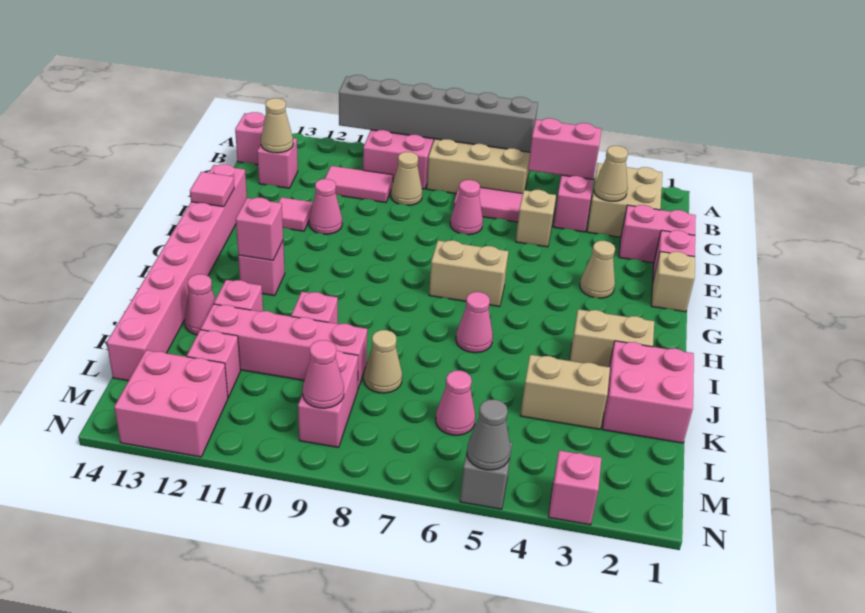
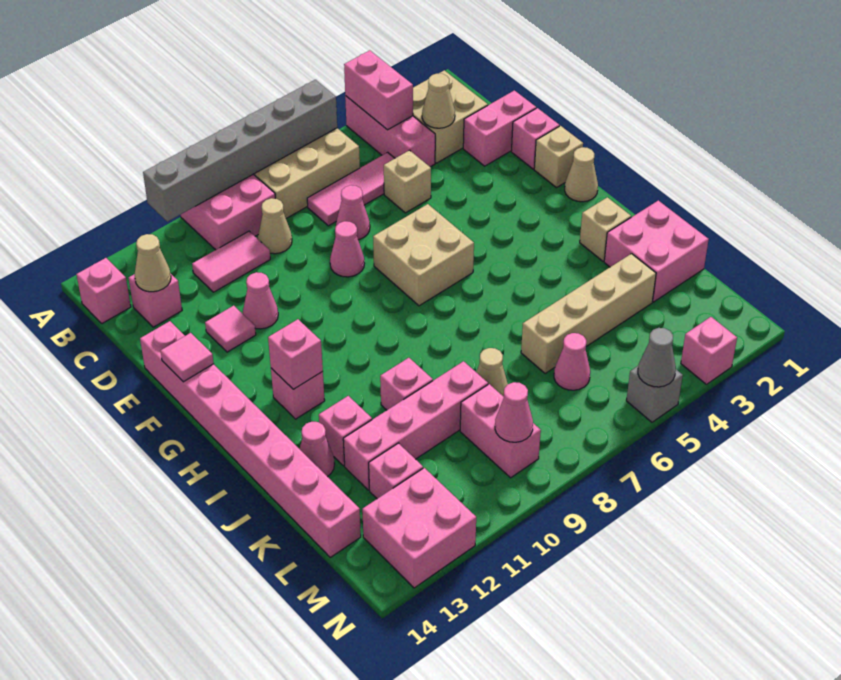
pink 1x2 brick [528,118,601,180] -> pink 1x2 brick turned to [344,50,413,130]
tan 1x1 cone [580,241,615,298] -> tan 1x1 cone moved to [565,147,598,202]
tan 1x2 brick [429,240,508,307] -> tan 2x2 brick [373,204,474,306]
tan 1x2 brick [570,309,654,367] -> tan 1x1 brick [580,197,631,261]
pink 1x1 cone [456,292,493,353] -> pink 1x1 cone moved to [330,221,364,277]
tan 1x2 brick [520,355,610,429] -> tan 1x4 brick [521,254,656,374]

